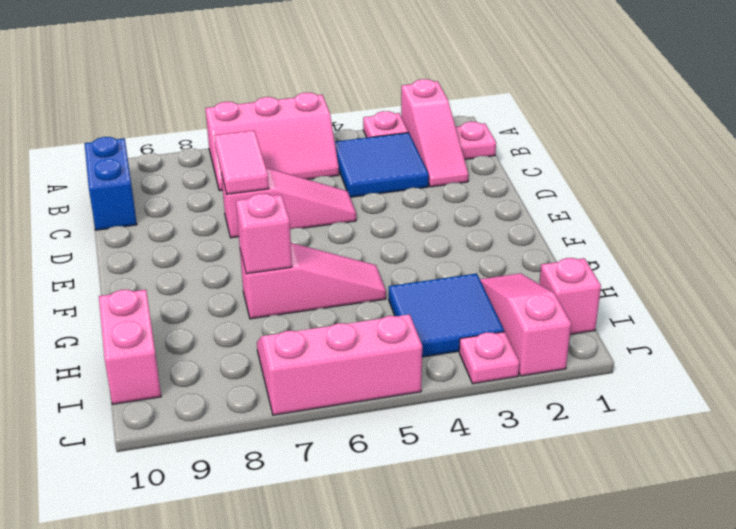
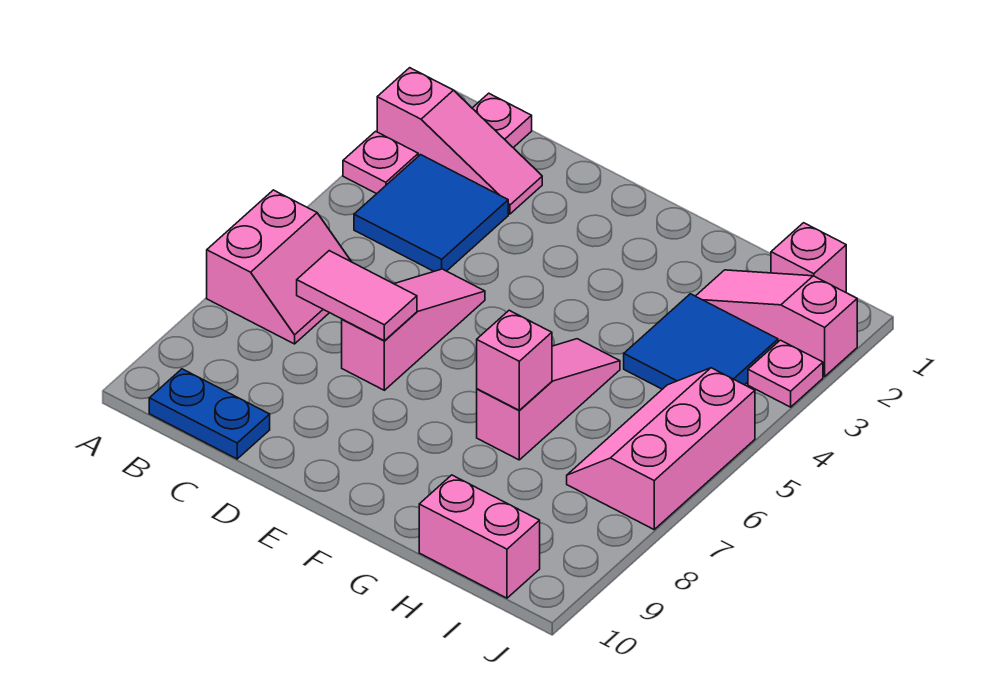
pink 2x3 slope [205,93,339,191] -> pink 2x2 slope [207,190,351,344]
blue 1x2 brick [84,137,137,230] -> blue 1x2 plate [149,369,270,459]

